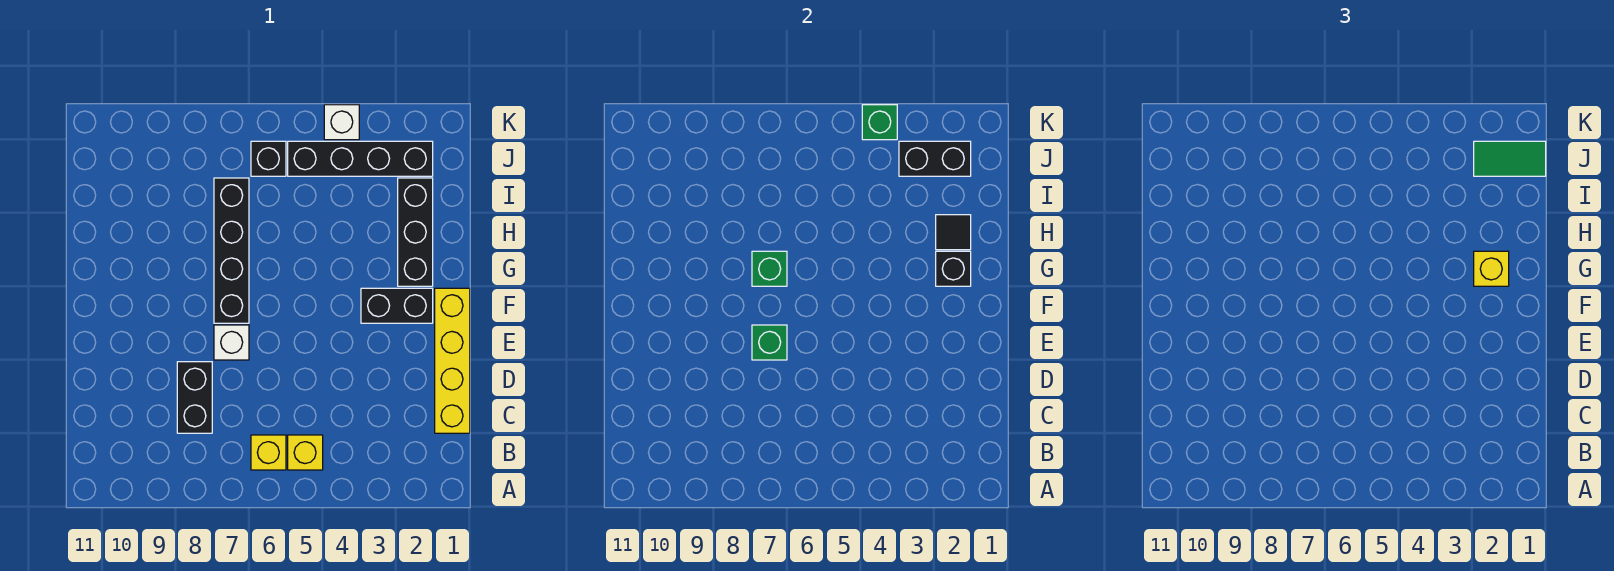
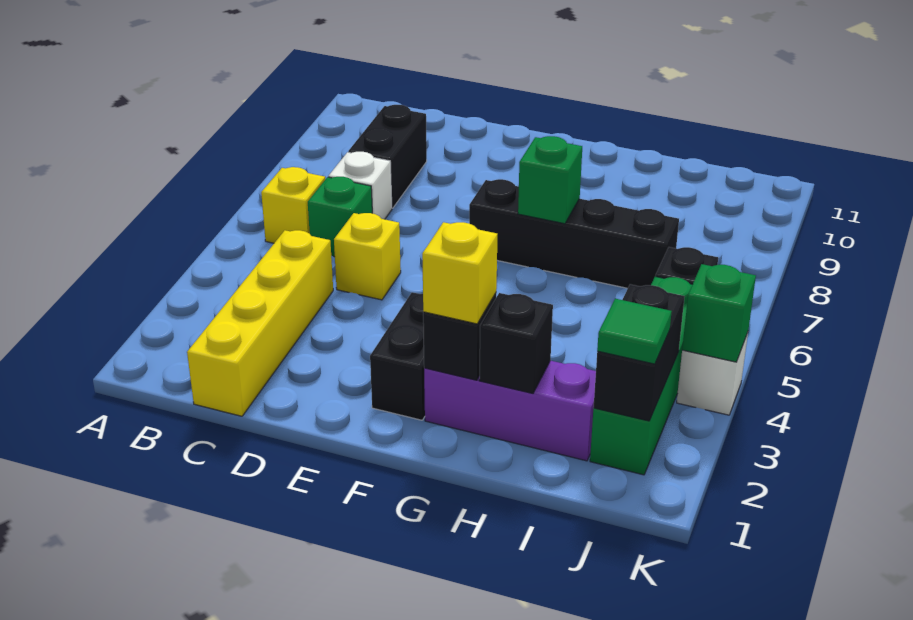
yellow 1x1 brick [288,435,323,470] -> yellow 1x1 brick moved to [334,213,401,300]
yellow 1x4 brick [435,288,470,433] -> yellow 1x4 brick turned to [187,230,333,416]
black 1x2 brick [177,362,212,433] -> black 1x2 brick turned to [348,105,427,208]
white 1x1 brick [214,325,249,360] -> white 1x1 brick moved to [328,152,392,219]
green 1x1 brick [752,325,787,360] -> green 1x1 brick moved to [308,177,372,257]
black 1x3 brick [398,178,433,286] -> purple 1x3 brick [424,361,596,461]
black 1x1 tile [936,215,971,250] -> black 1x1 brick [479,293,553,393]
green 1x2 tile [1474,141,1546,176] -> green 1x1 tile [597,299,672,364]
black 1x4 brick [288,141,433,176] -> green 1x4 brick [590,277,692,475]

